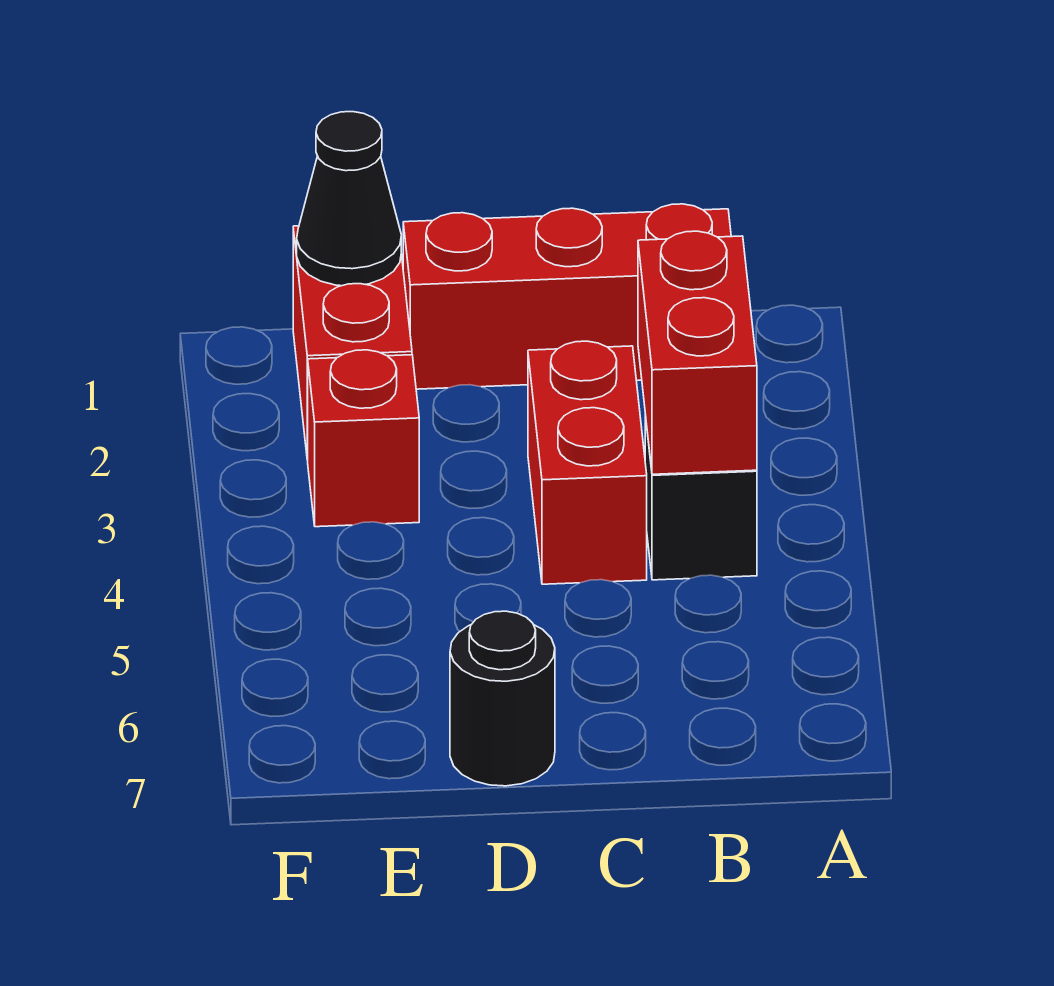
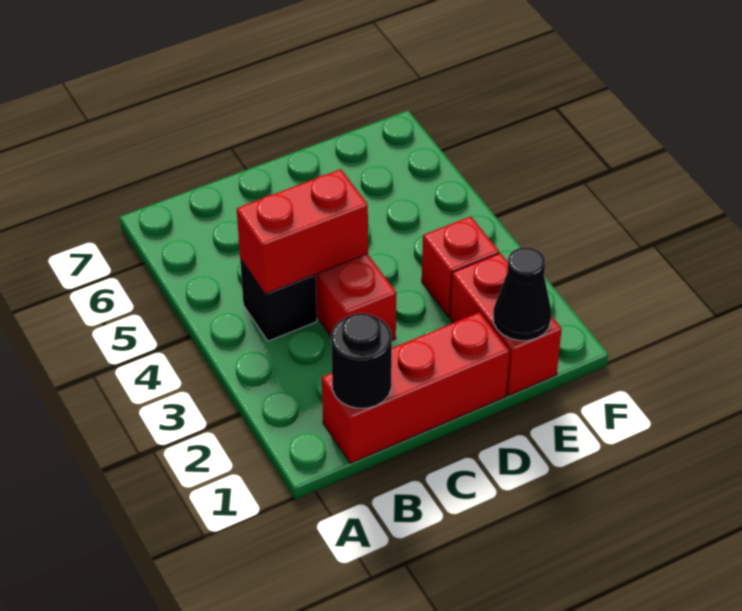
red 1x2 brick [638,231,757,474] -> red 1x2 brick turned to [237,169,368,294]
black 1x1 round brick [450,611,555,786] -> black 1x1 round brick moved to [331,313,392,408]

